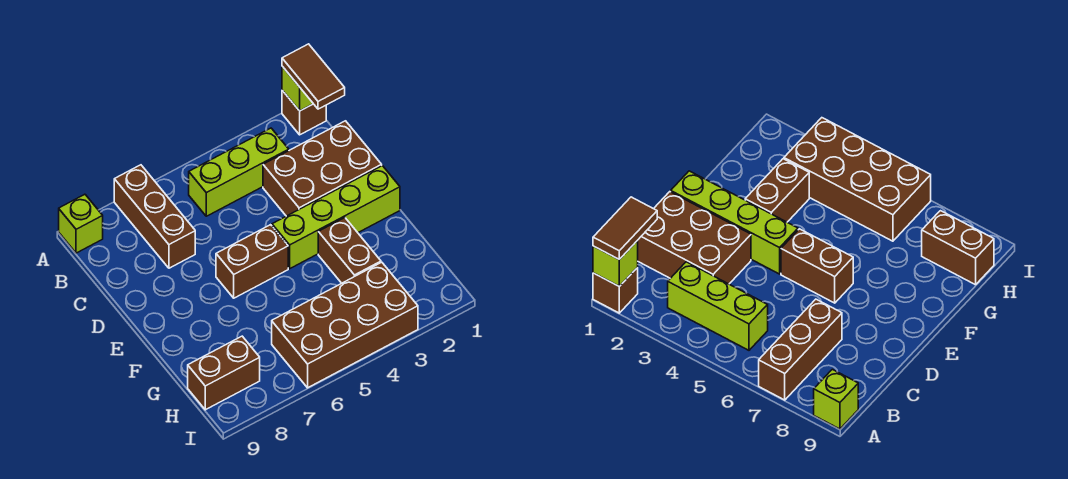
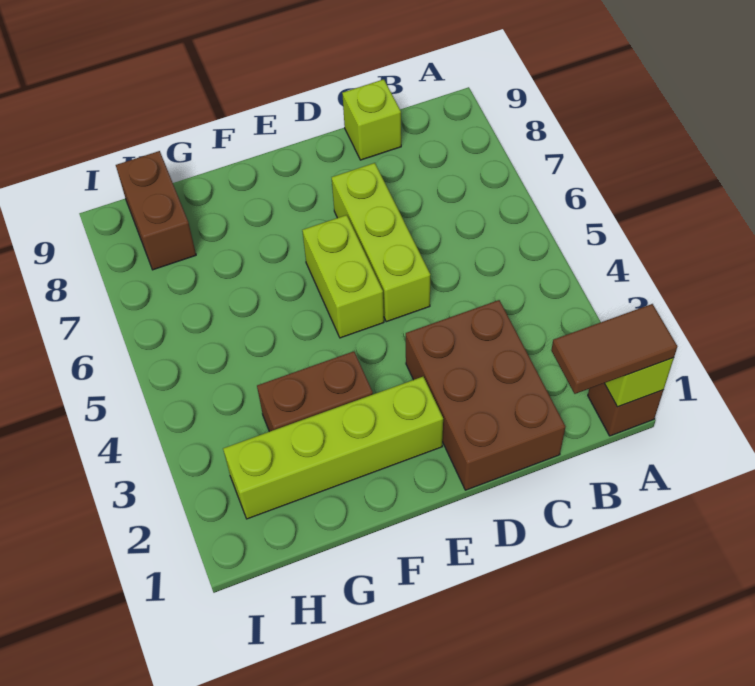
brown 1x3 brick [114,165,195,268] -> none
lime 1x1 brick [59,194,103,253] -> lime 1x1 brick moved to [342,79,401,160]
lime 1x3 brick [189,128,289,216] -> lime 1x3 brick moved to [332,163,431,322]
lime 1x4 brick [272,166,400,269] -> lime 1x4 brick turned to [223,377,443,519]
brown 1x2 brick [216,225,288,298] -> lime 1x2 brick [302,215,384,338]
brown 2x4 brick [272,262,418,388] -> none

